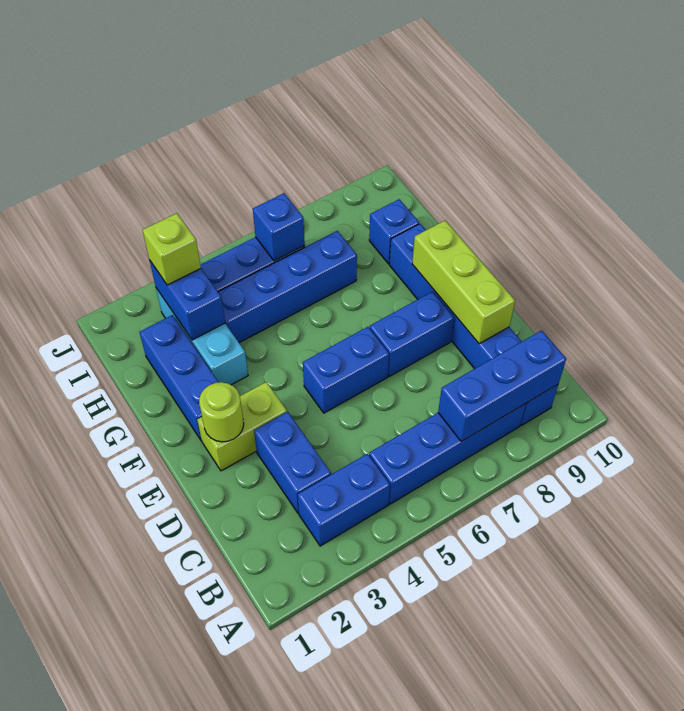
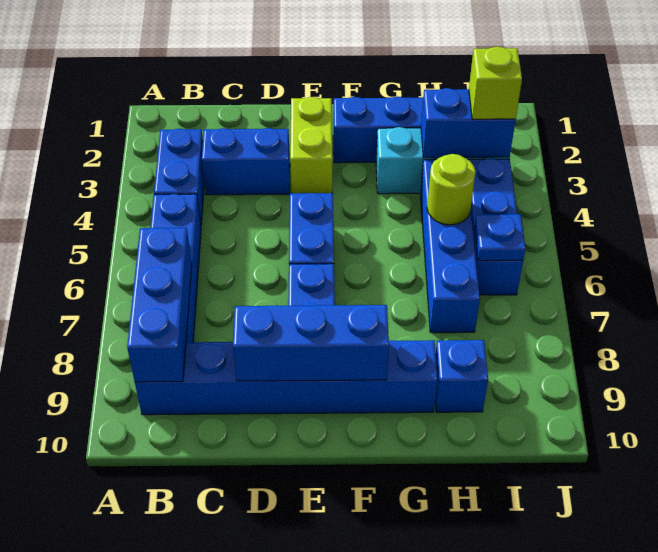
lime 1x3 brick [412,221,515,344] -> blue 1x3 brick [233,305,389,381]
lime 1x1 round brick [199,382,244,442] -> lime 1x1 round brick moved to [427,154,475,225]
blue 1x1 brick [253,193,305,261] -> blue 1x1 plate [475,214,526,261]

